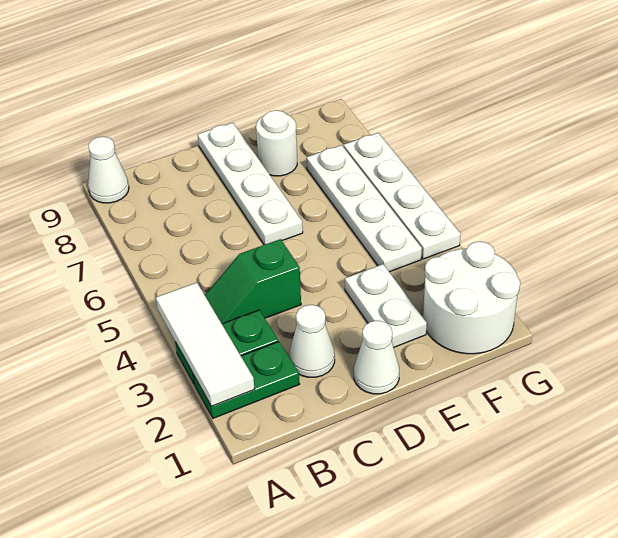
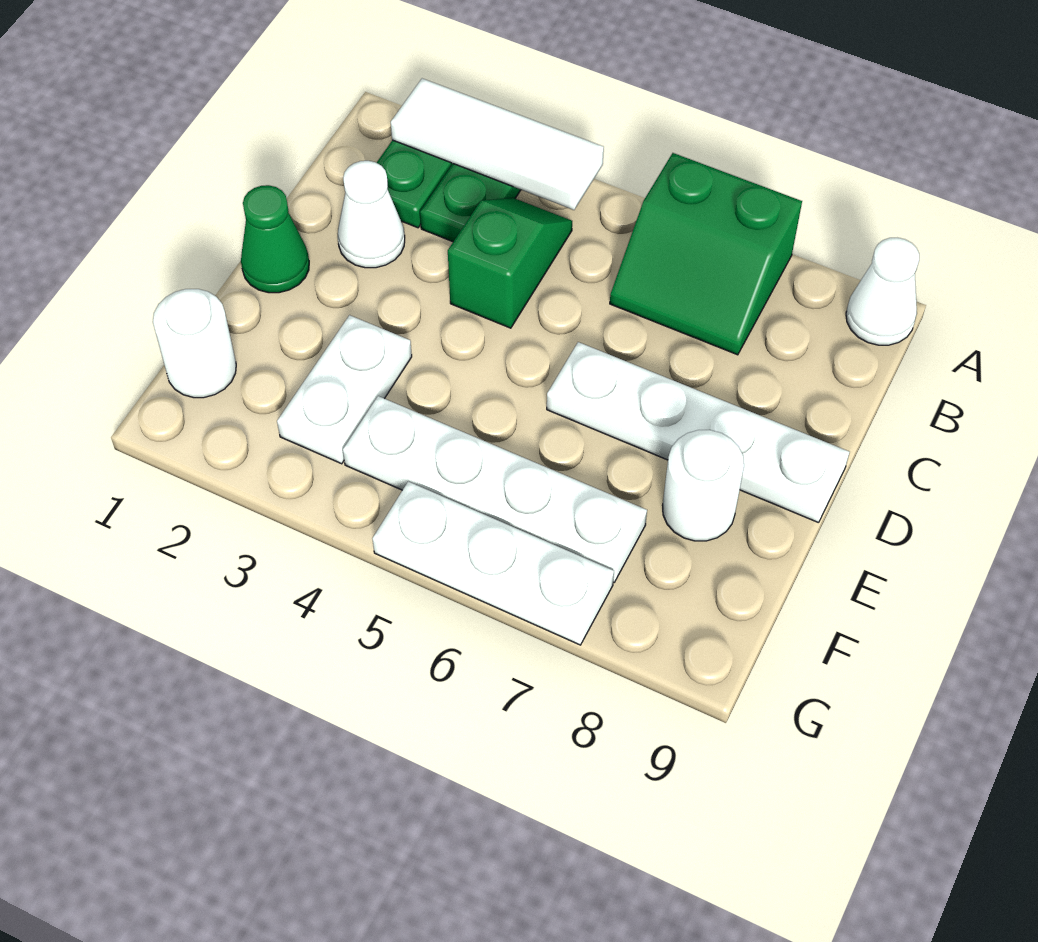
none -> green 2x2 slope [610,153,802,355]
white 1x1 cone [354,321,399,394] -> green 1x1 cone [241,185,309,293]
white 1x2 plate [345,264,427,347] -> white 1x2 plate turned to [277,315,412,464]
white 2x2 round brick [423,241,520,354] -> white 1x1 round brick [153,289,236,398]
white 1x4 plate [344,133,461,259] -> white 1x3 plate [373,482,614,645]

